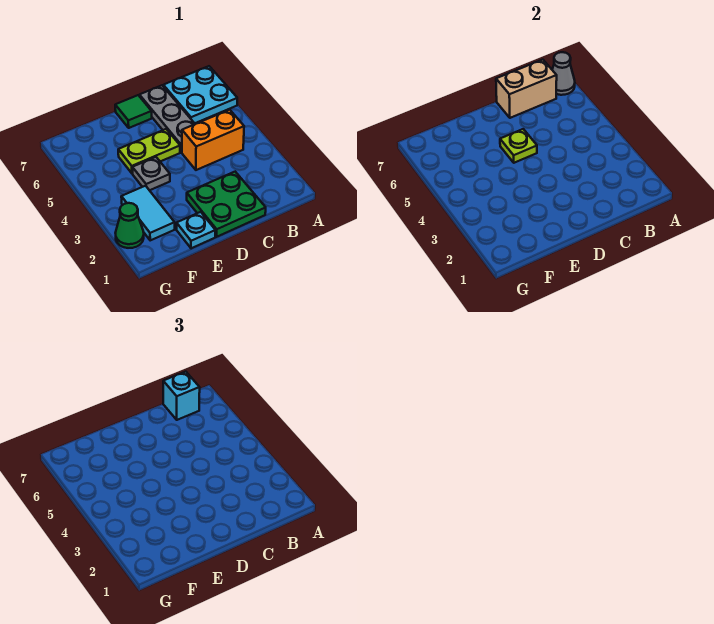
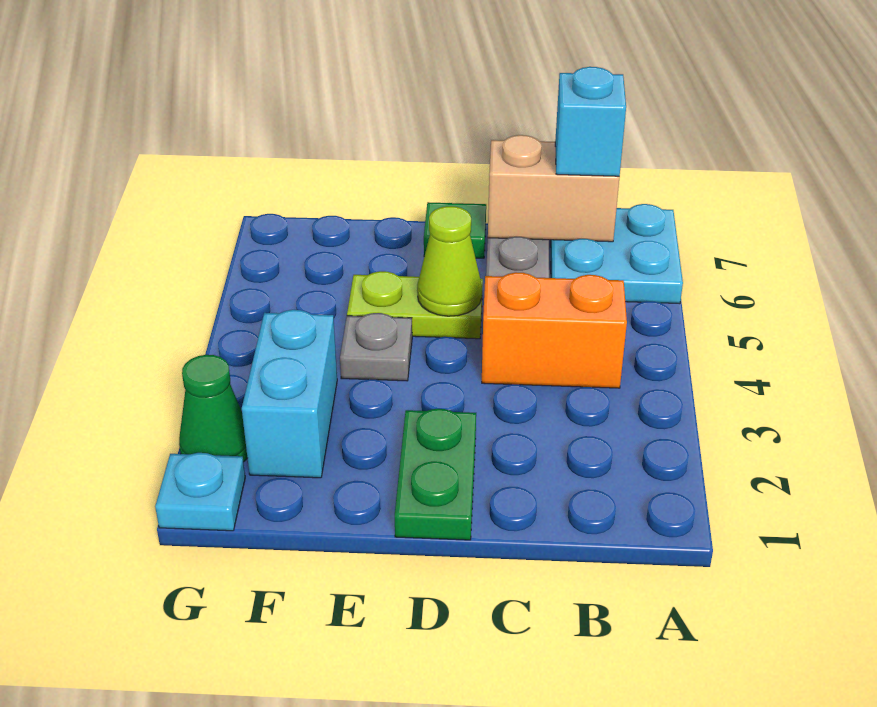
grey 1x1 cone [552,52,575,95] -> none
green 2x2 plate [187,172,266,237] -> green 1x2 plate [395,409,476,540]
lime 1x1 plate [500,129,537,163] -> lime 1x1 cone [417,206,482,316]
cyan 1x1 plate [177,212,215,248] -> cyan 1x1 plate moved to [155,453,245,531]
cyan 1x2 tile [121,186,175,240] -> cyan 1x2 brick [242,310,337,478]

